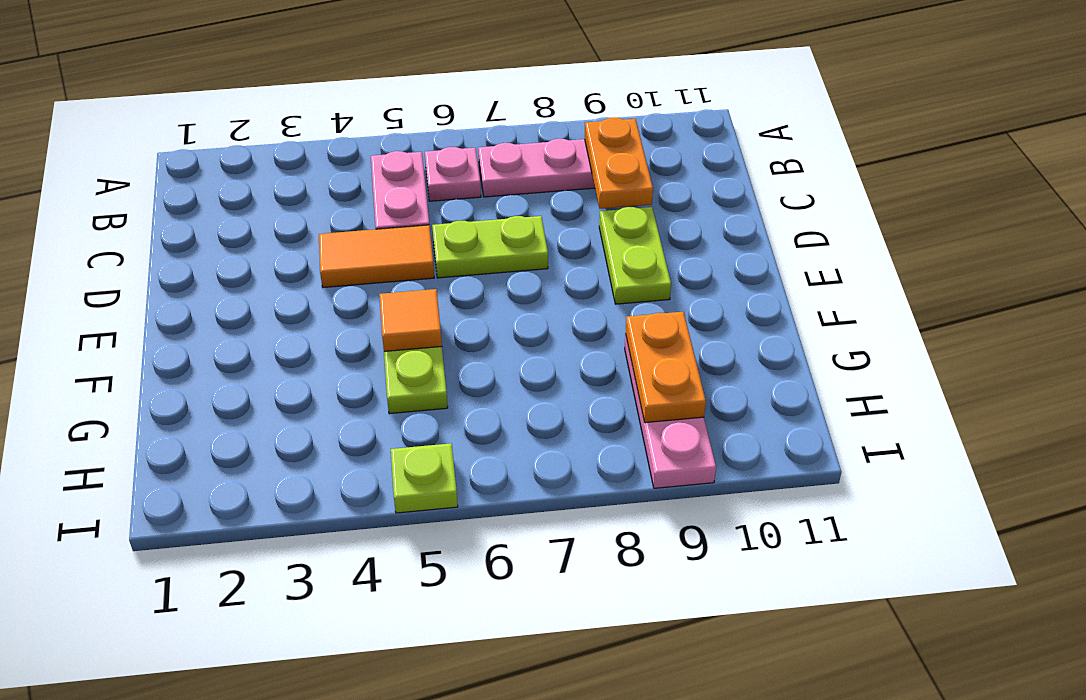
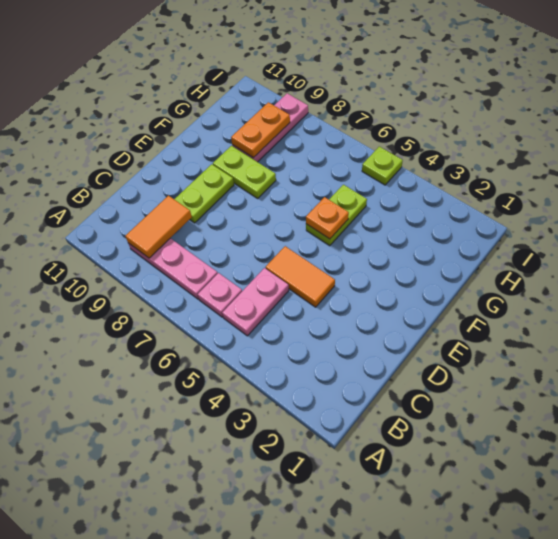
orange 1x2 plate [585,118,653,209] -> orange 1x2 tile [125,196,192,258]
lime 1x2 plate [432,216,548,278] -> lime 1x2 plate moved to [213,146,276,198]
orange 1x1 tile [379,289,442,352] -> orange 1x1 plate [306,197,349,239]

